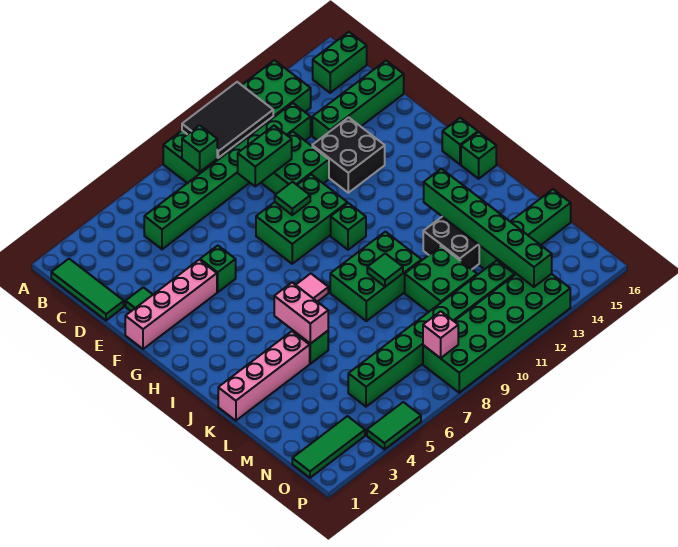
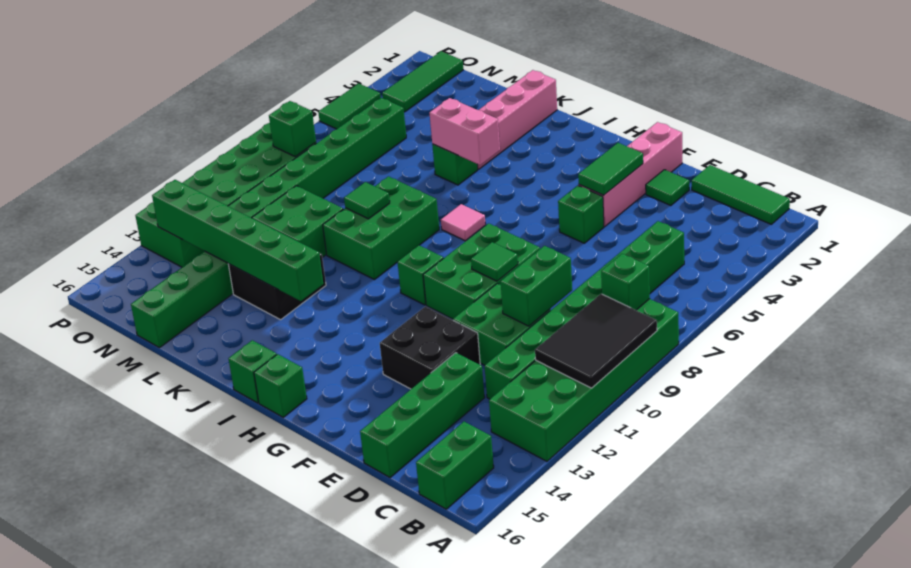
none -> green 1x2 tile [578,143,643,195]
pink 1x1 brick [423,311,458,358] -> green 1x1 brick [269,101,316,157]

